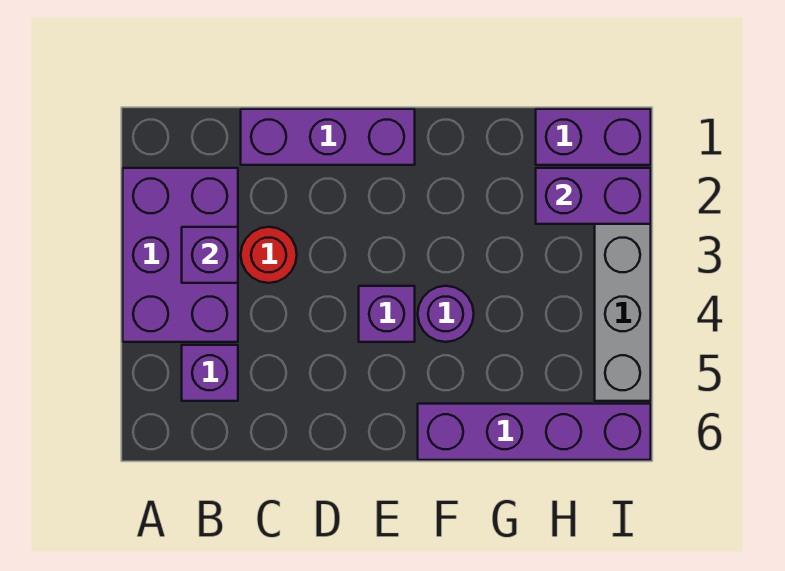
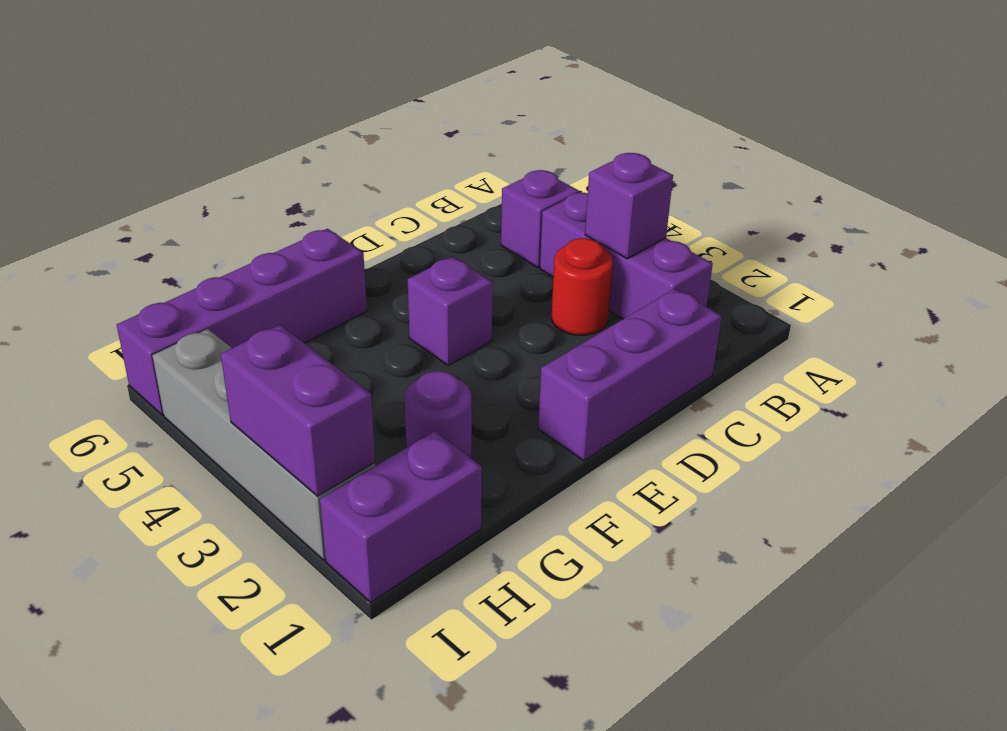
purple 2x3 brick [123,168,238,342] -> purple 1x3 brick [540,192,713,319]
purple 1x1 round brick [418,286,474,342] -> purple 1x1 round brick moved to [404,371,472,458]
purple 1x2 brick [536,168,651,224] -> purple 1x2 brick turned to [221,325,375,496]

